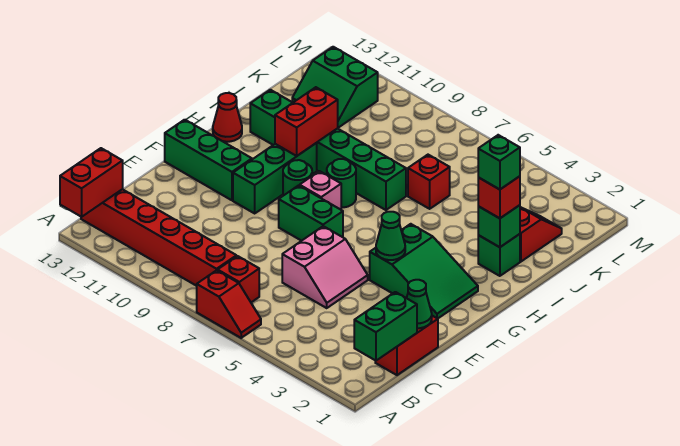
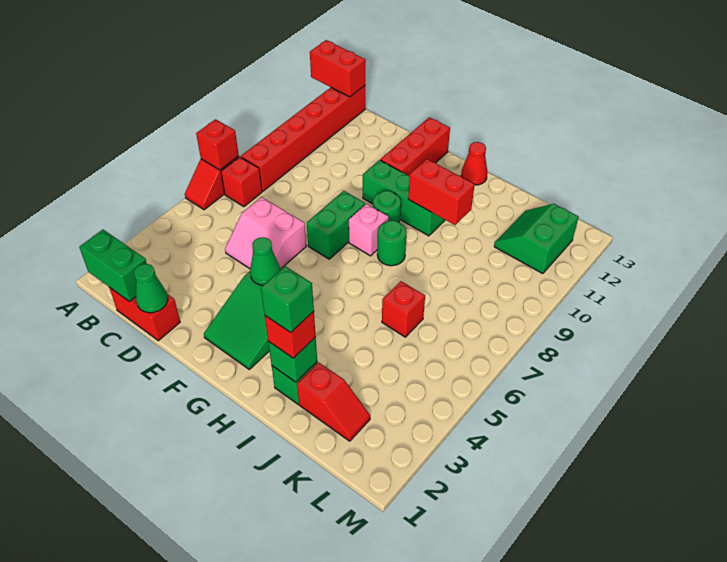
none -> red 1x1 brick [196,119,239,170]
green 1x3 brick [165,120,252,200] -> red 1x3 brick [380,117,450,176]
green 1x6 brick [250,90,406,210] -> none

